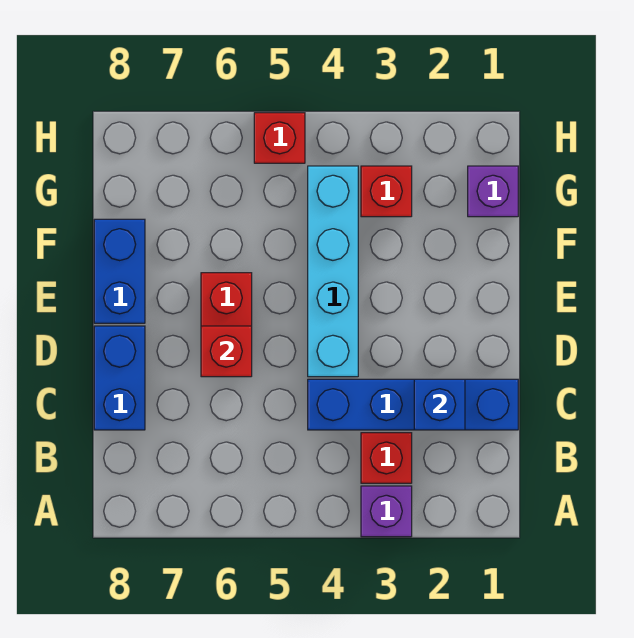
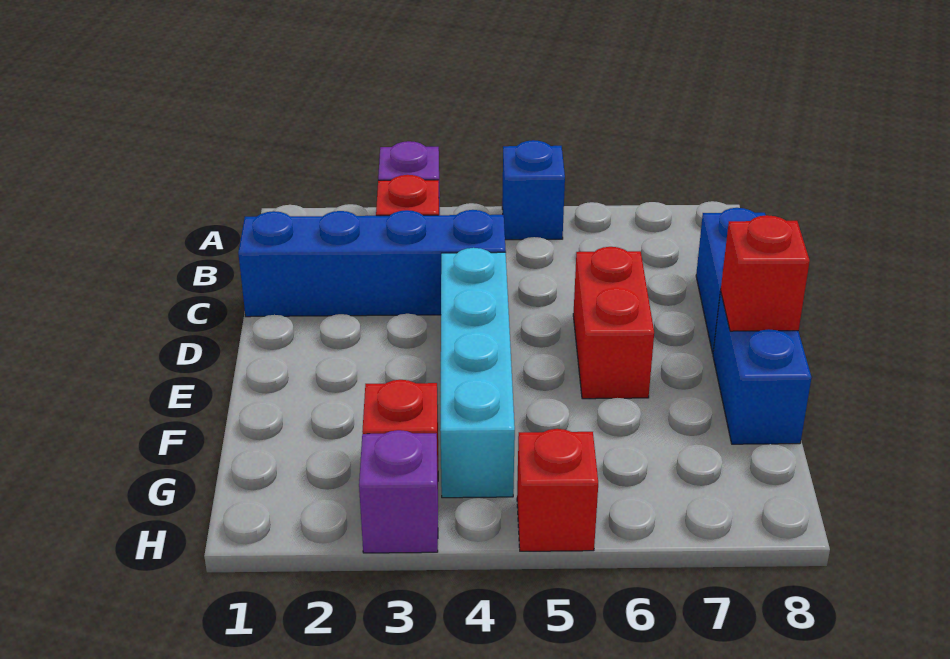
blue 1x1 brick [414,379,465,430] -> blue 1x1 brick moved to [502,140,565,240]
red 1x1 brick [201,326,252,377] -> red 1x1 brick moved to [721,215,810,331]
purple 1x1 brick [468,166,518,217] -> purple 1x1 brick moved to [359,430,438,553]

